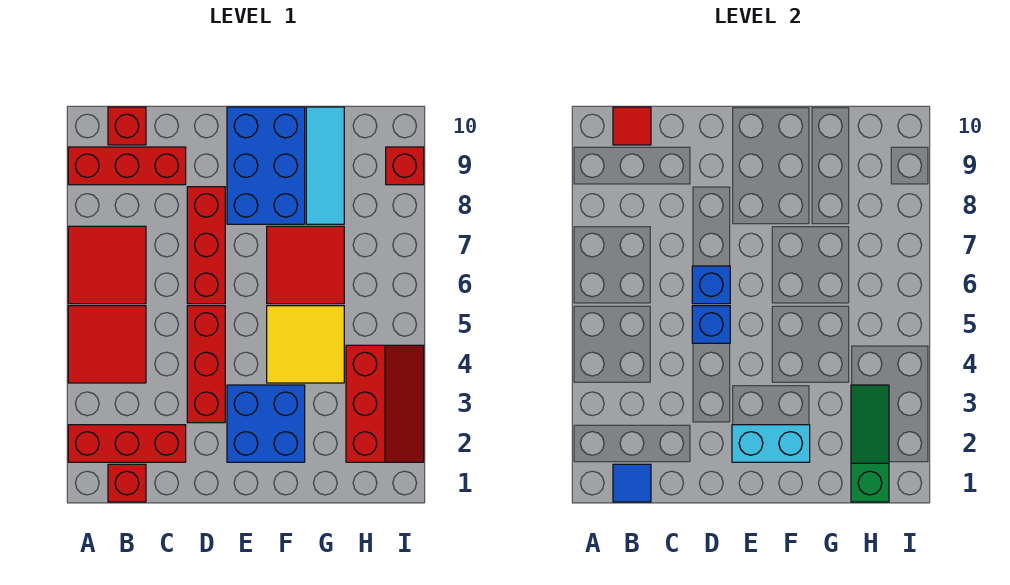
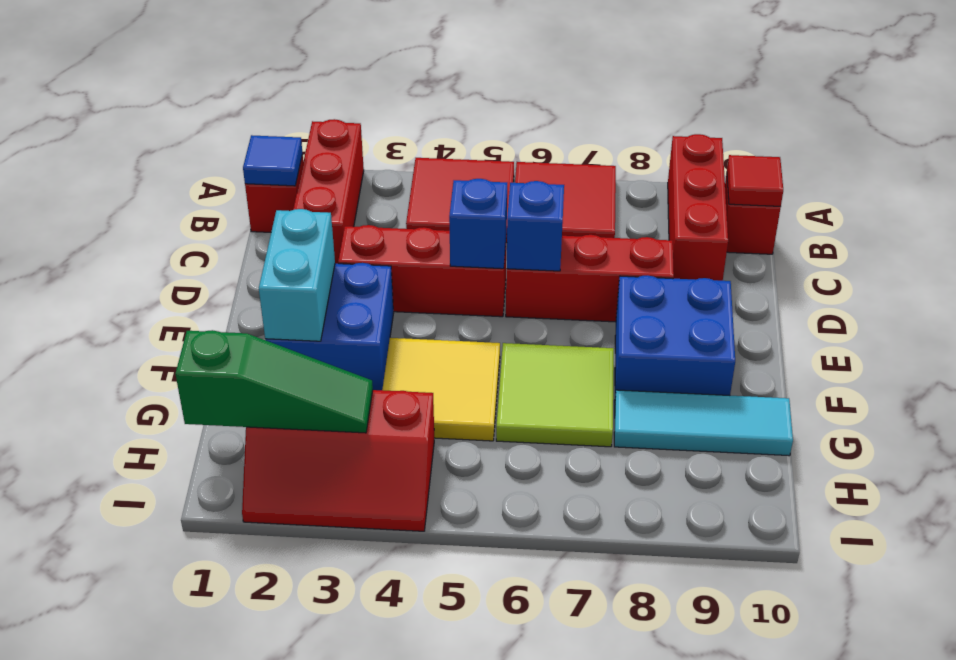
blue 2x3 brick [227,107,305,224] -> blue 2x2 brick [615,275,735,397]
red 2x2 tile [267,226,344,304] -> lime 2x2 tile [496,343,614,447]
red 1x1 brick [386,147,424,185] -> none

